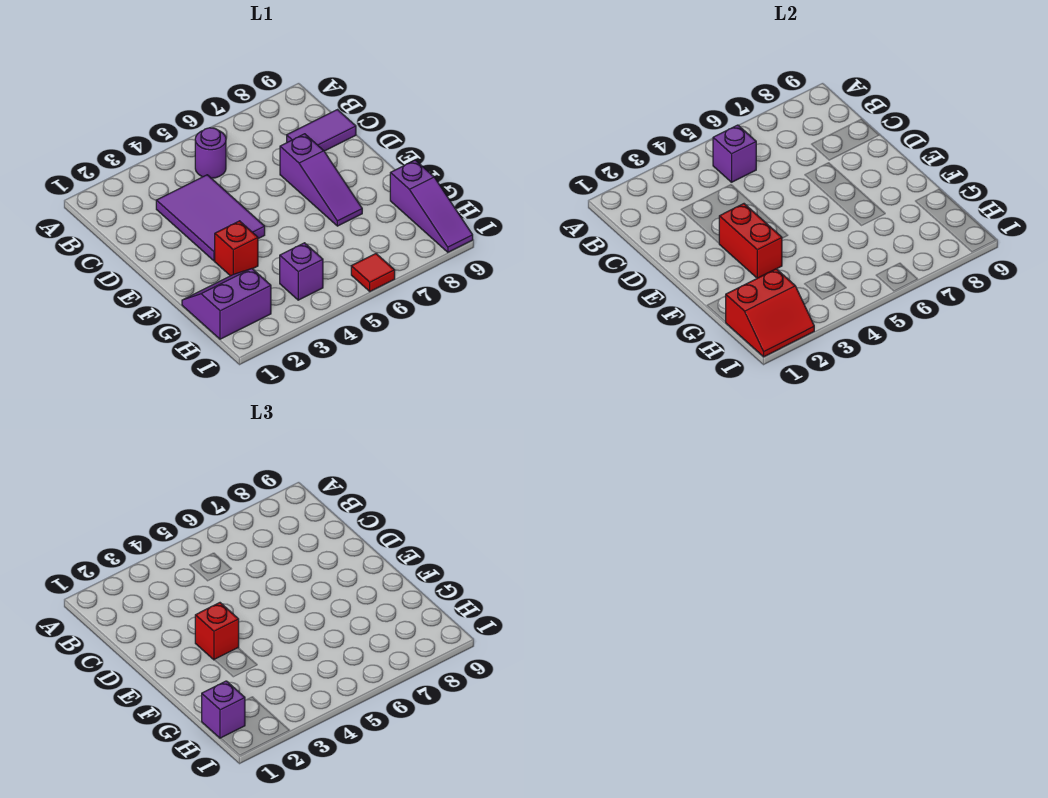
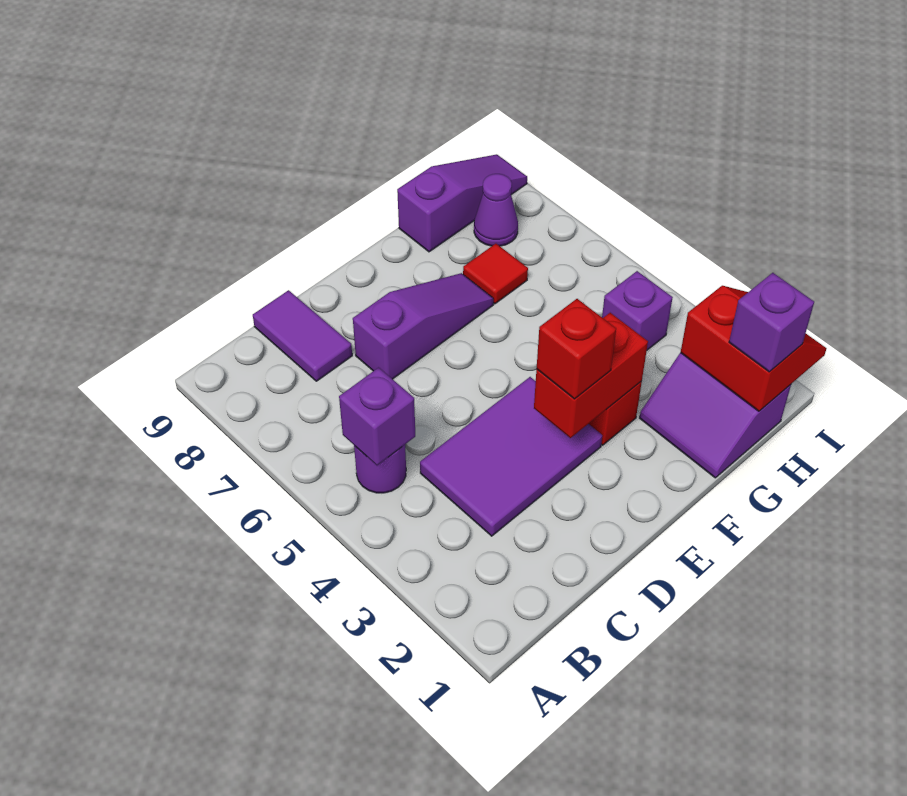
none -> purple 1x1 cone [474,174,518,246]
red 1x1 tile [351,254,395,291] -> red 1x1 tile moved to [463,244,528,304]

